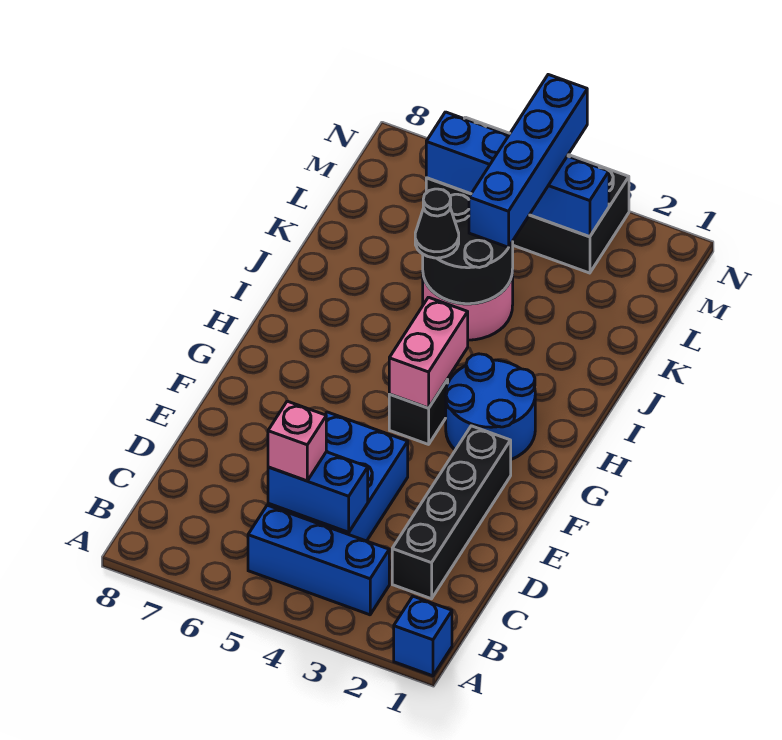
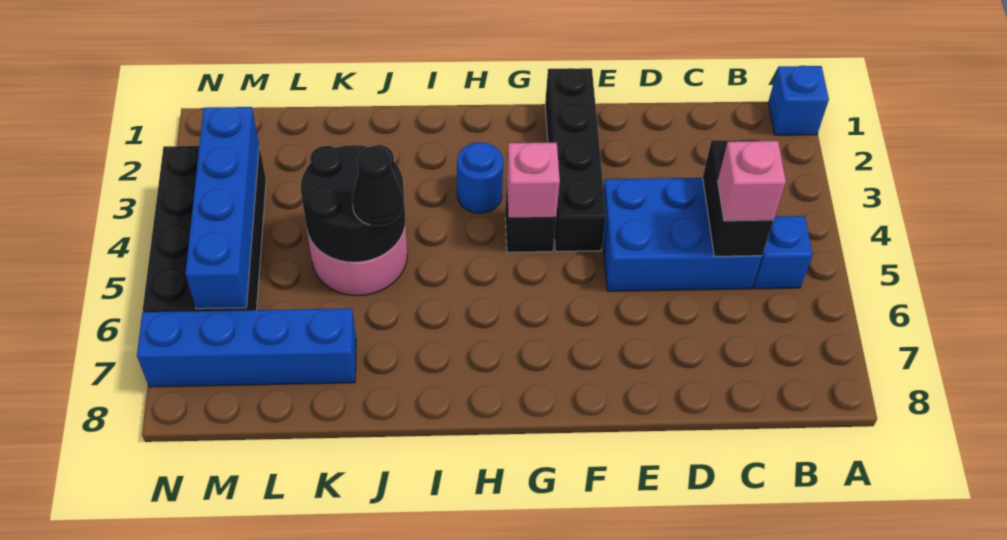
blue 1x3 brick [248,505,389,615] -> blue 1x1 brick [753,216,812,289]
black 1x4 brick [392,426,511,599] -> black 1x4 brick turned to [545,68,606,251]
blue 1x2 brick [268,452,368,532] -> black 1x2 brick [703,140,773,256]
blue 2x2 round brick [446,354,535,459] -> blue 1x1 round brick [457,142,503,213]
pink 1x2 brick [389,297,468,408] -> pink 1x1 brick [507,143,560,218]
blue 1x4 brick [469,75,587,247] -> blue 1x4 brick moved to [137,308,356,387]

